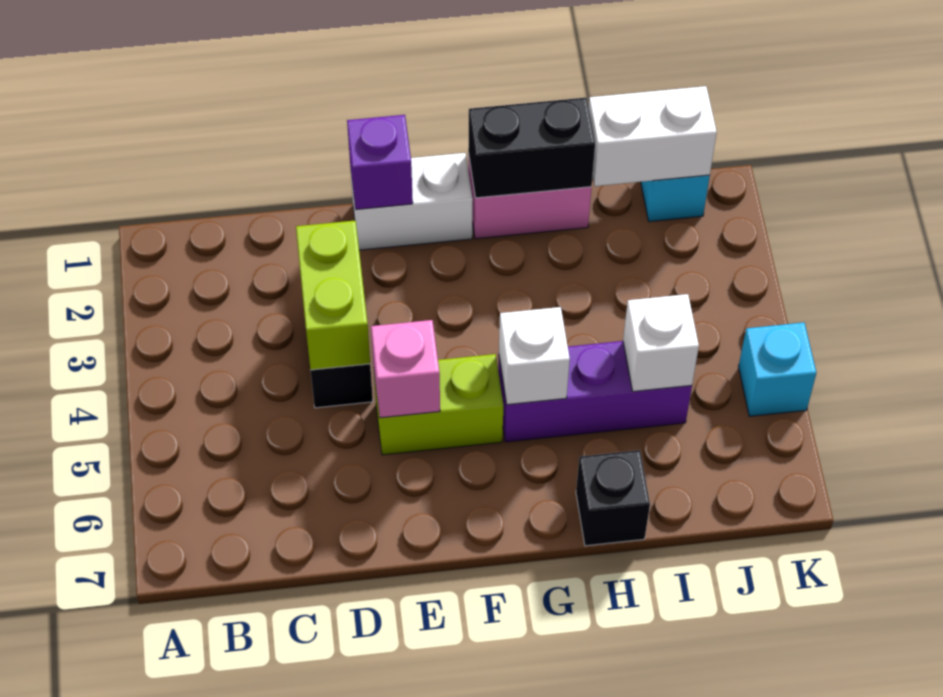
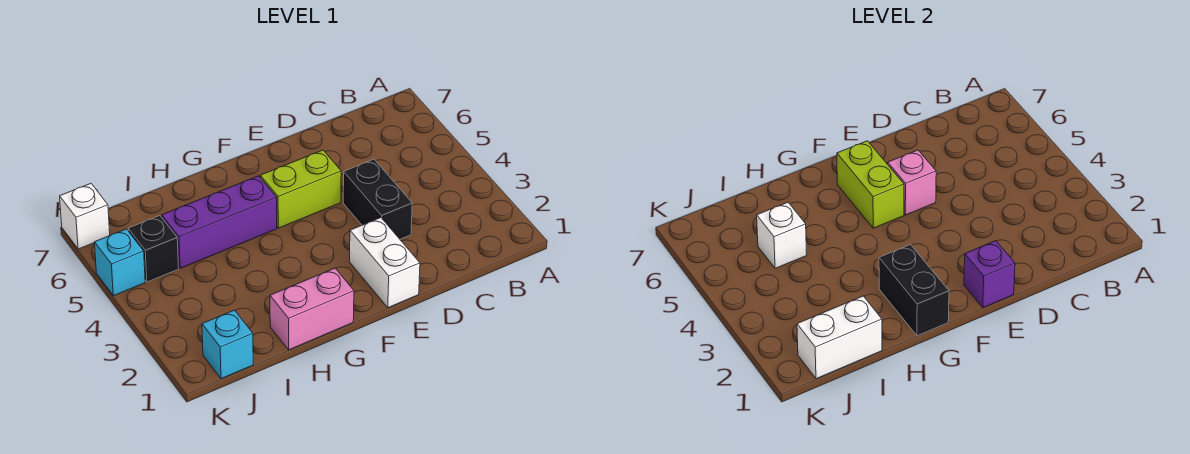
lime 1x2 brick [296,221,370,370] -> lime 1x2 brick moved to [837,141,904,228]
white 1x2 brick [350,153,473,250] -> white 1x2 brick turned to [349,218,420,308]
black 1x2 brick [468,98,595,198] -> black 1x2 brick turned to [879,245,949,336]
white 1x1 brick [499,307,570,405] -> white 1x1 brick moved to [60,184,110,249]
black 1x1 brick [576,450,650,546] -> black 1x1 brick moved to [128,216,179,282]

